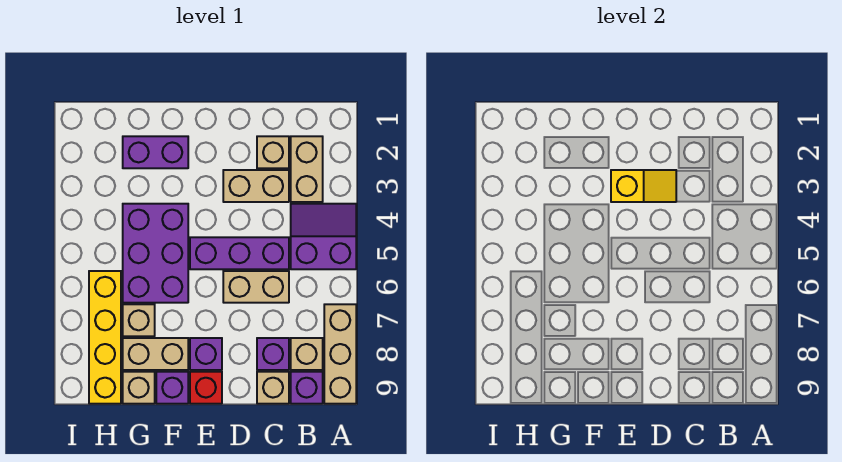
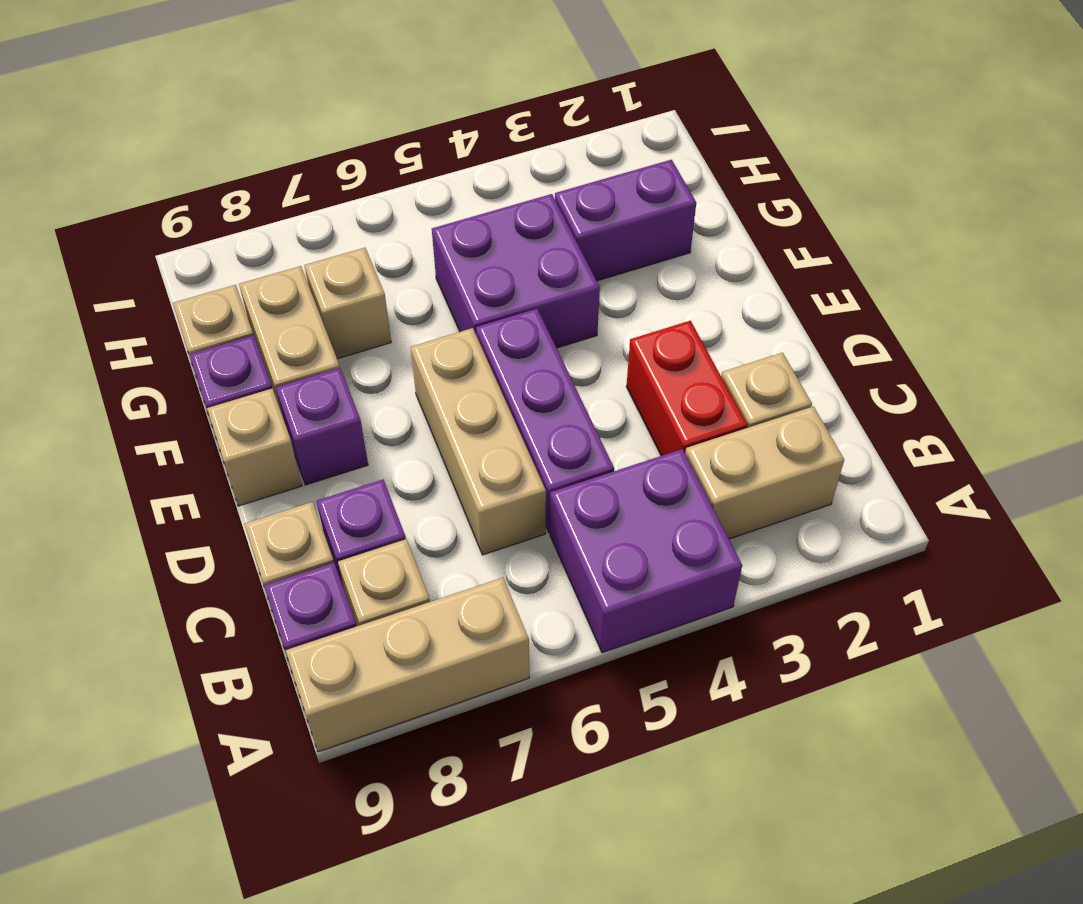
purple 2x2 slope [291,204,356,269] -> purple 2x2 brick [550,449,742,653]
tan 1x2 brick [223,170,289,202] -> red 1x2 brick [626,321,747,456]
tan 1x2 brick [223,271,289,303] -> tan 1x3 brick [411,328,546,555]
yellow 1x2 slope [611,170,676,202] -> none
red 1x1 brick [190,372,222,404] -> tan 1x1 brick [207,388,302,506]
purple 1x2 brick [123,136,188,168] -> purple 1x2 brick turned to [555,160,696,281]
purple 2x3 brick [123,204,188,303] -> purple 2x2 brick [432,194,600,348]
yellow 1x4 brick [89,271,121,404] -> none

